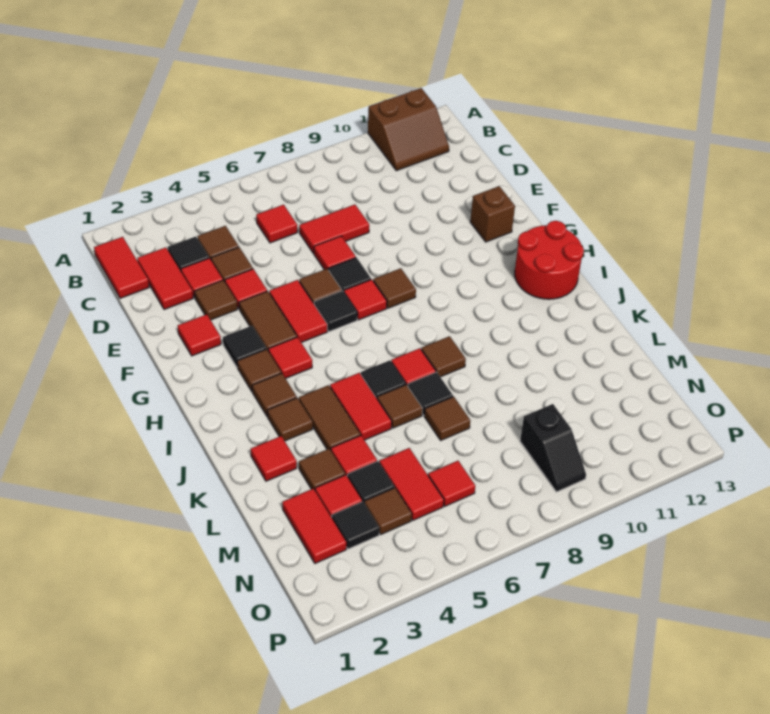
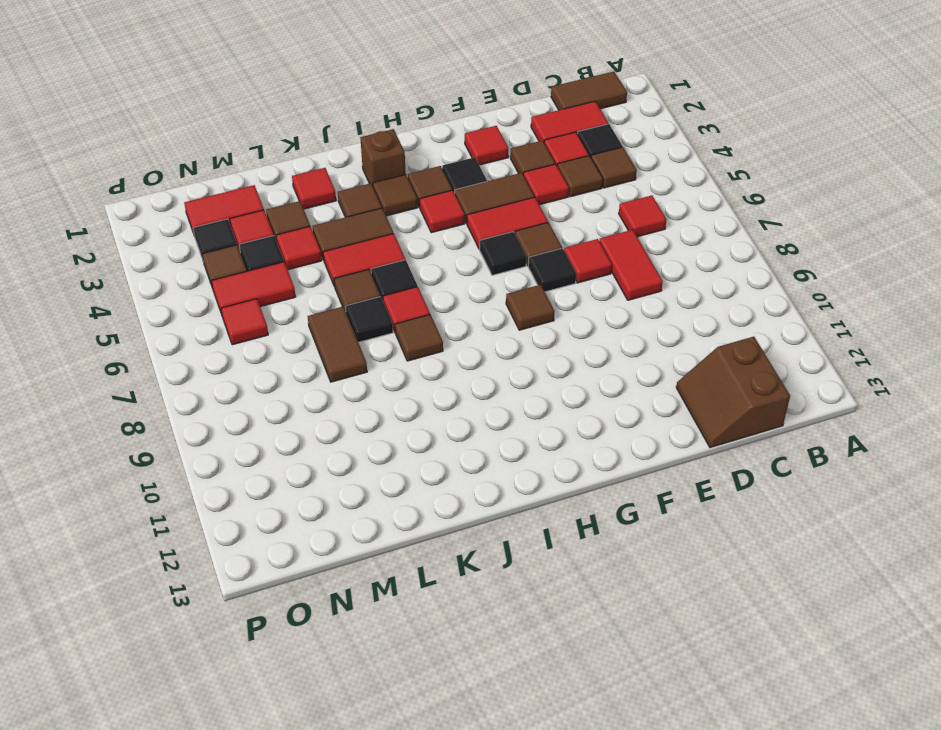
brown 2x2 slope [368,88,449,171] -> brown 2x2 slope moved to [676,337,790,448]
red 1x2 tile [94,237,149,298] -> brown 1x2 tile [551,72,627,110]
brown 1x1 brick [470,186,515,242] -> brown 1x1 brick moved to [360,129,406,186]
red 1x1 tile [344,279,387,320] -> none
red 2x2 round brick [515,221,584,299] -> none
brown 1x1 tile [424,397,470,440] -> brown 1x2 tile [308,307,367,382]
black 1x2 slope [520,404,586,492] -> none

